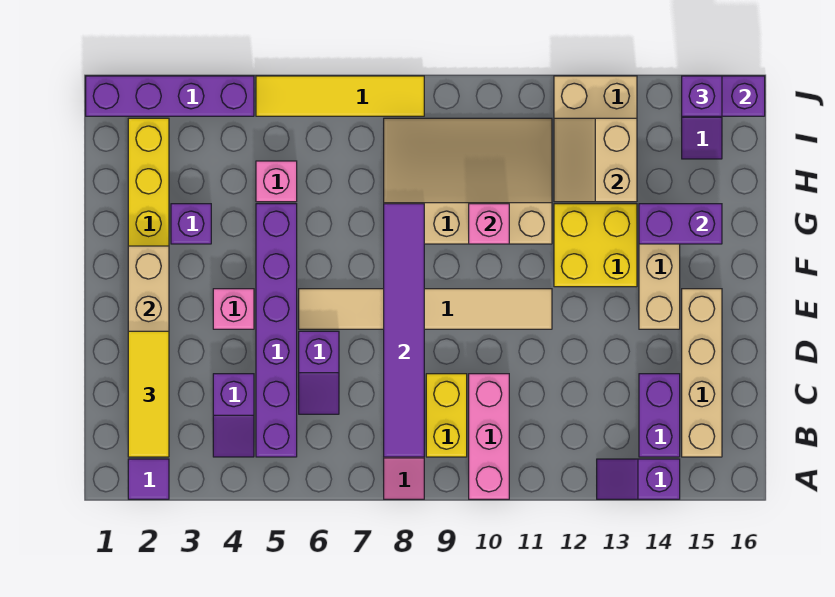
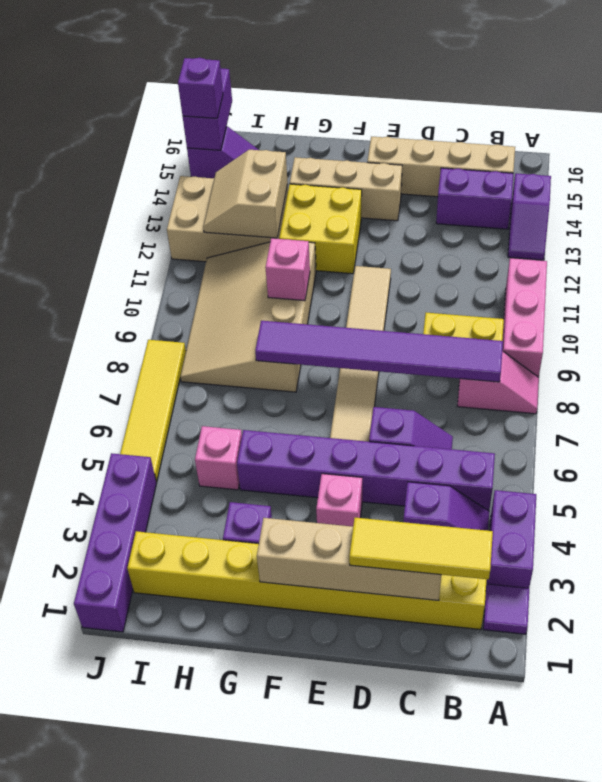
pink 1x3 brick [469,374,509,499] -> pink 1x3 brick turned to [502,258,547,377]
purple 1x2 brick [639,204,722,244] -> purple 1x2 brick moved to [486,490,536,588]
tan 2x2 slope [554,118,637,202] -> tan 2x2 slope turned to [203,150,288,238]

